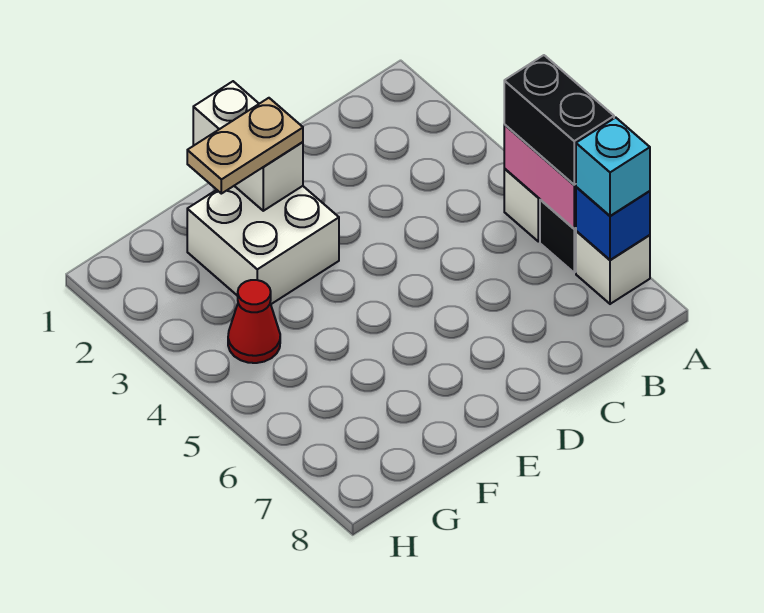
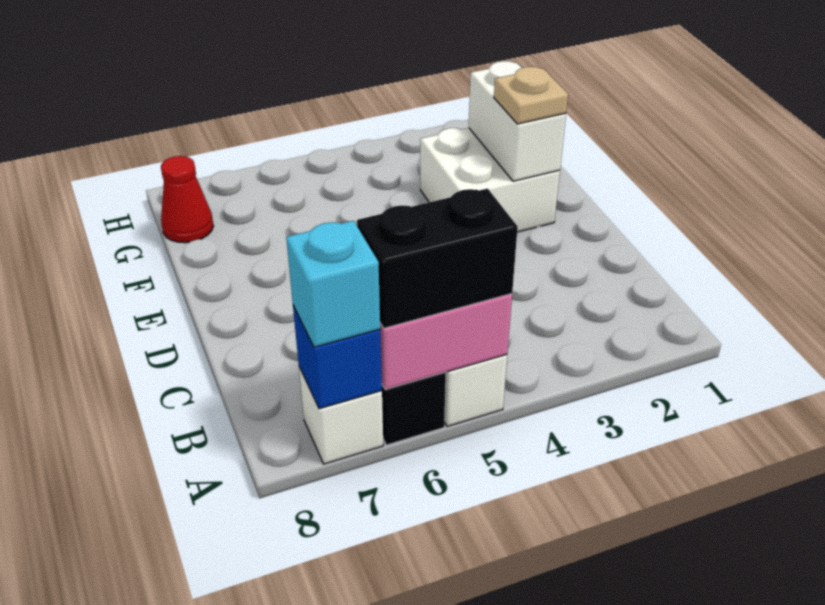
white 1x2 brick [193,81,303,211] -> white 1x2 brick turned to [469,61,566,181]
tan 1x2 plate [187,98,303,194] -> tan 1x1 plate [494,67,568,124]
red 1x1 cone [228,280,280,363] -> red 1x1 cone moved to [161,156,213,243]

